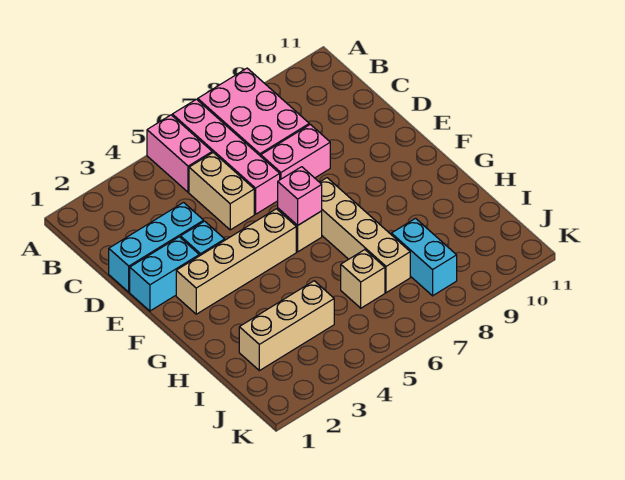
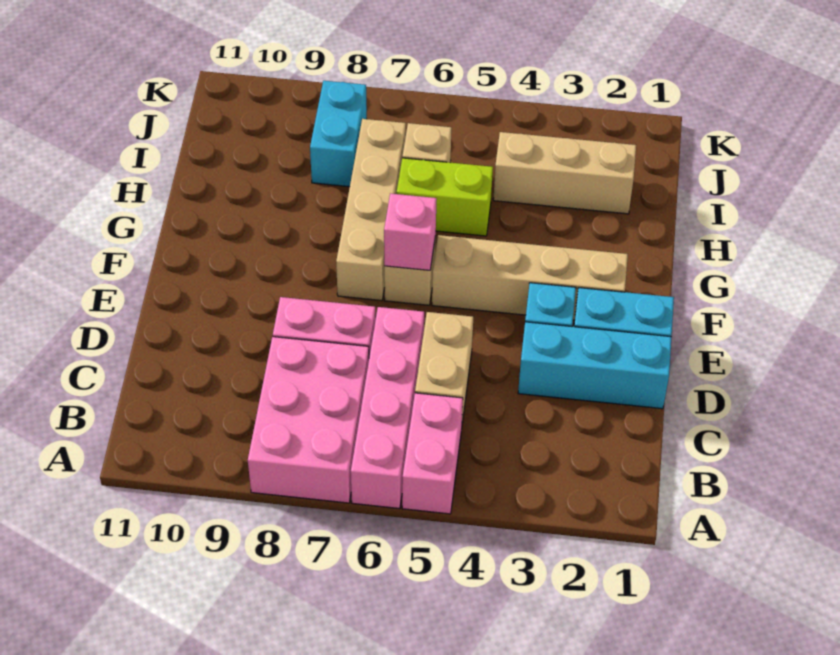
none -> lime 1x2 brick [397,158,493,236]

